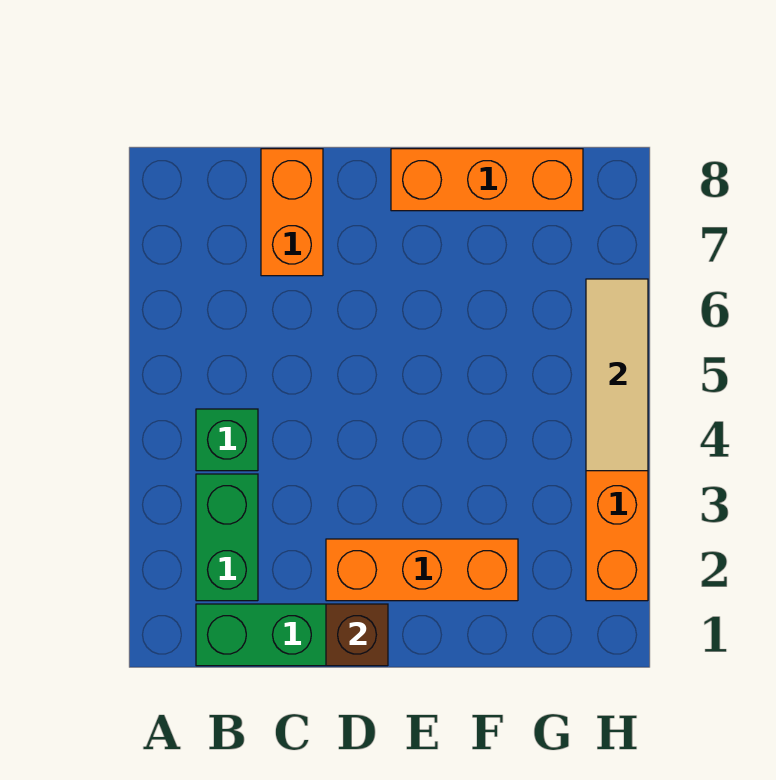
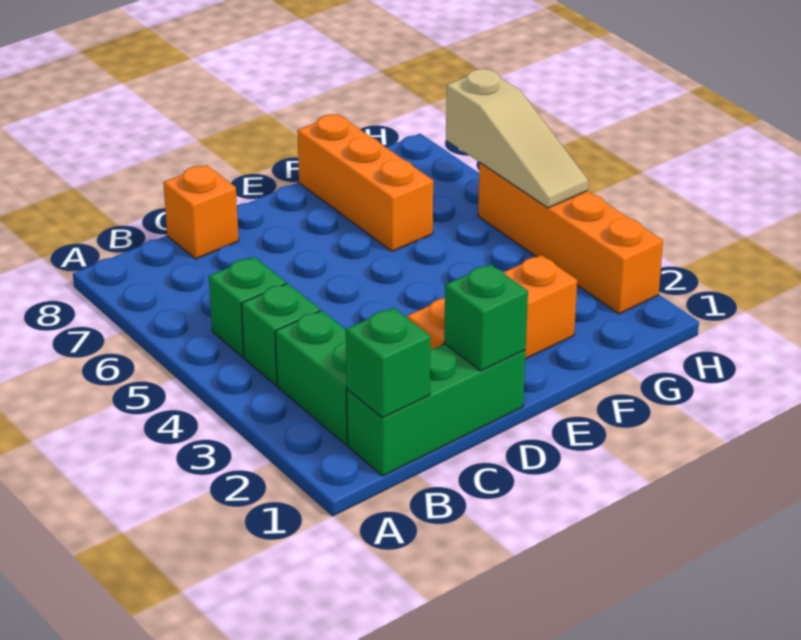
none -> green 1x1 brick [346,308,430,418]
none -> green 1x1 brick [209,257,286,357]
orange 1x2 brick [261,149,323,276] -> orange 1x1 brick [163,165,239,259]
brown 1x1 brick [326,604,388,666] -> green 1x1 brick [444,264,528,371]
orange 1x3 brick [391,149,583,211] -> orange 1x3 brick turned to [297,114,433,252]
tan 1x3 tile [586,279,648,471] -> tan 1x3 slope [446,69,589,208]

